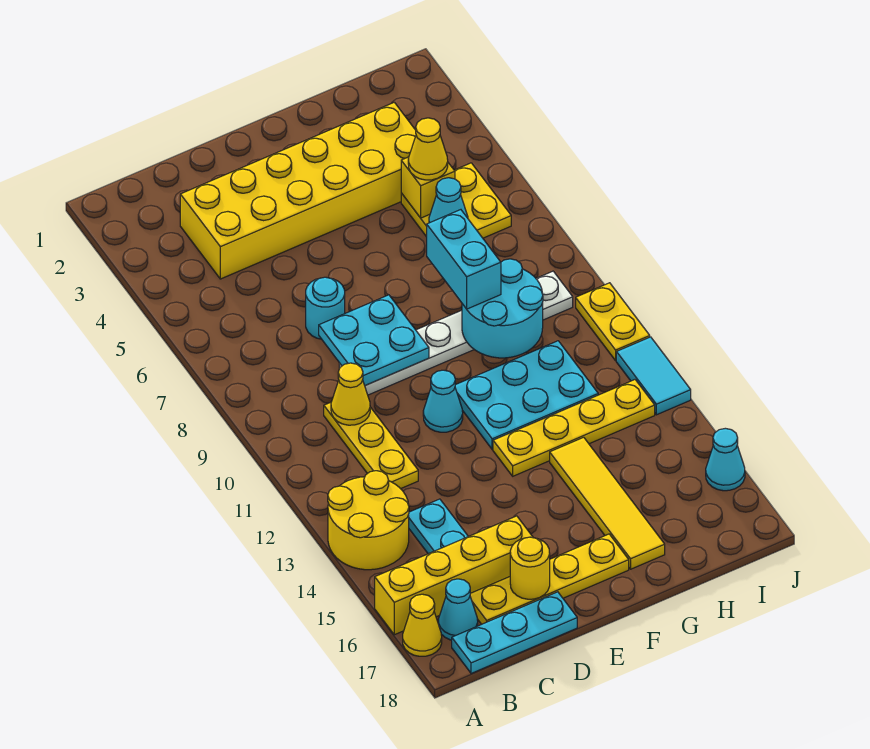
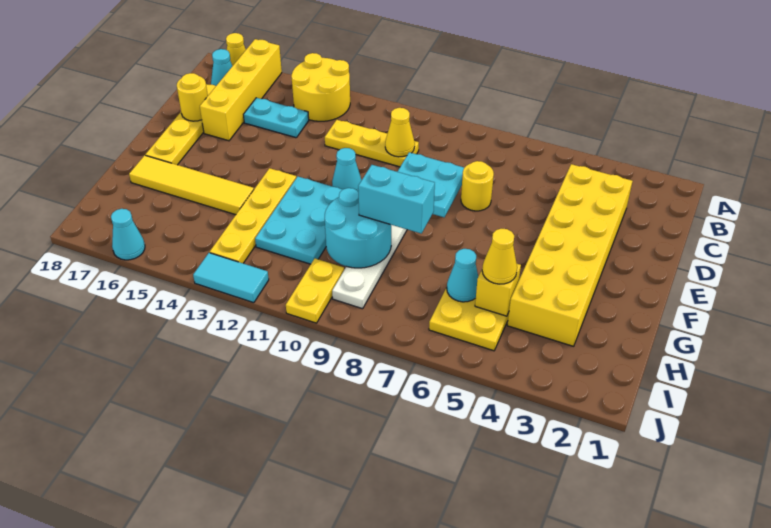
cyan 1x3 plate [452,592,577,673] -> none
cyan 1x1 round brick [306,277,345,339] -> yellow 1x1 round brick [461,161,494,211]
yellow 1x2 plate [576,283,650,360] -> yellow 1x2 plate turned to [286,258,344,323]

